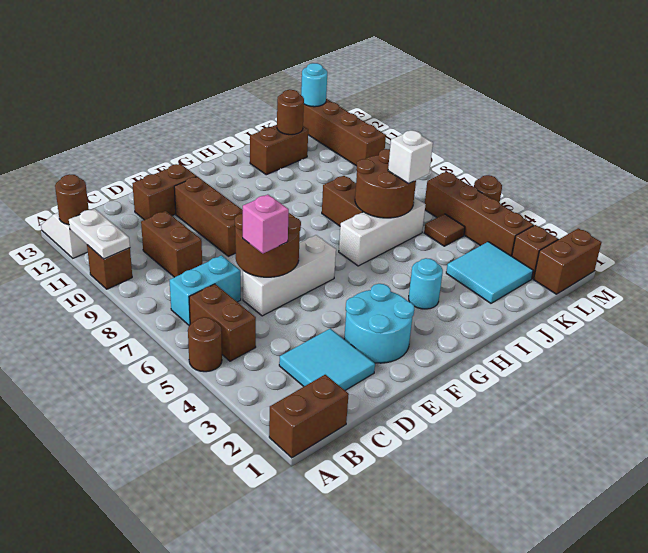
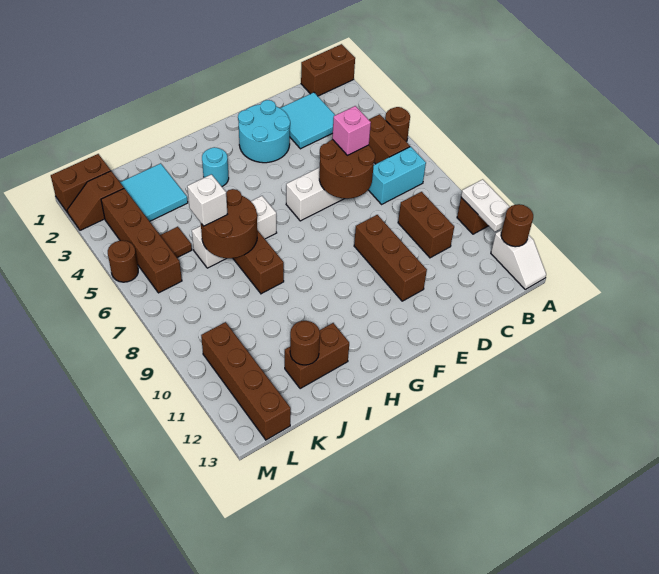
brown 1x2 brick [132,164,197,220] -> none
cyan 1x1 round brick [301,63,327,107] -> none

